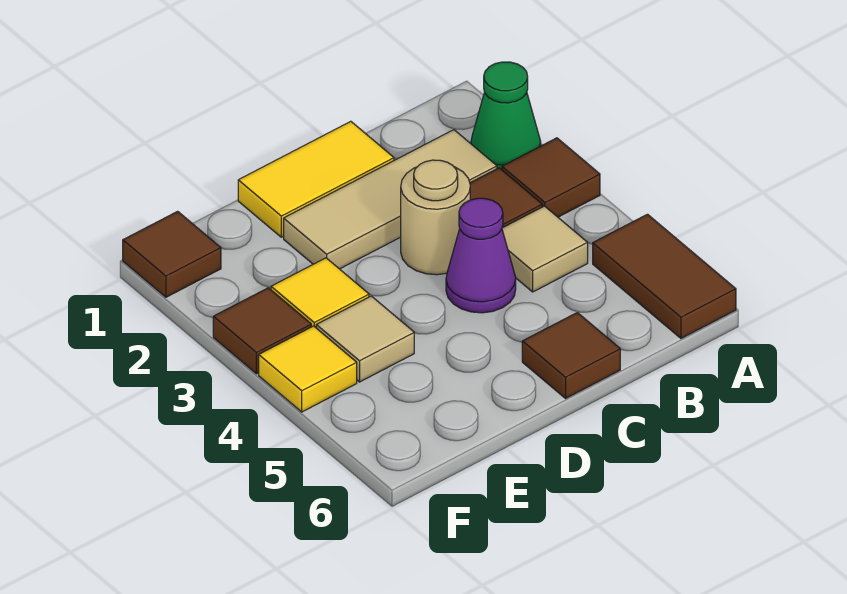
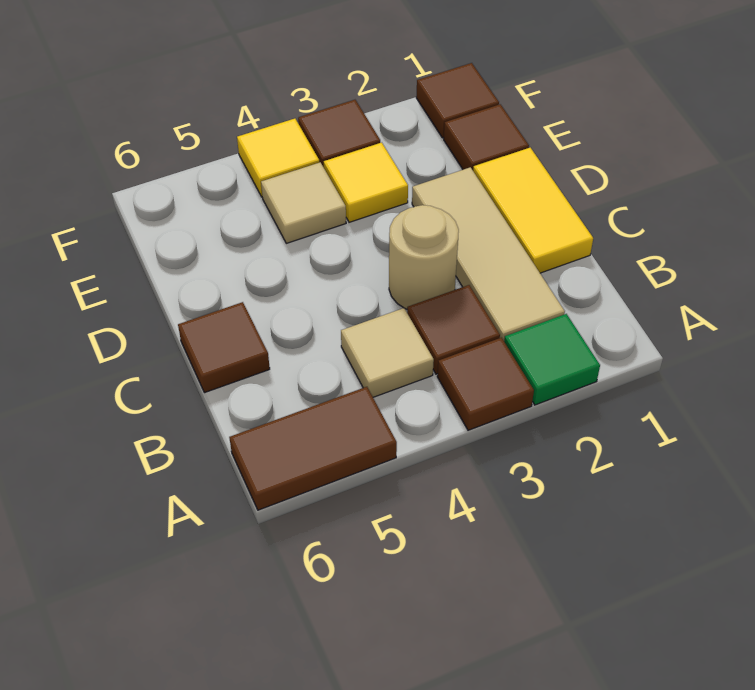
green 1x1 cone [471,62,541,170] -> green 1x1 tile [504,314,600,405]
purple 1x1 cone [446,198,516,313] -> none
none -> brown 1x1 tile [444,104,529,170]

